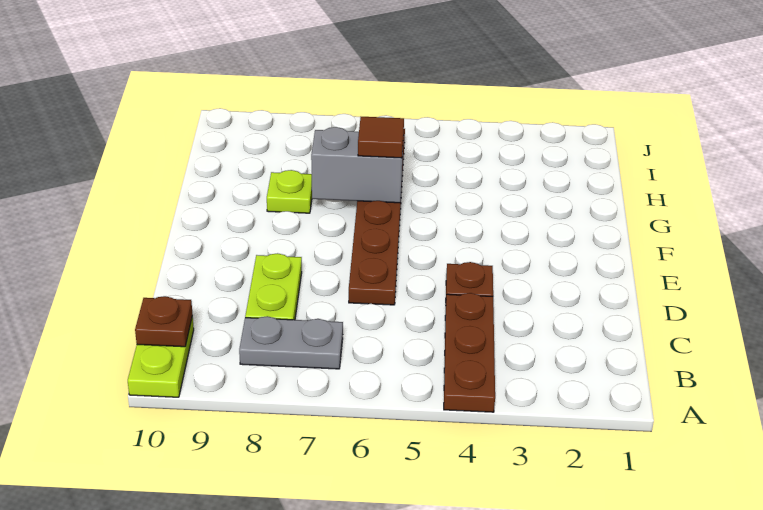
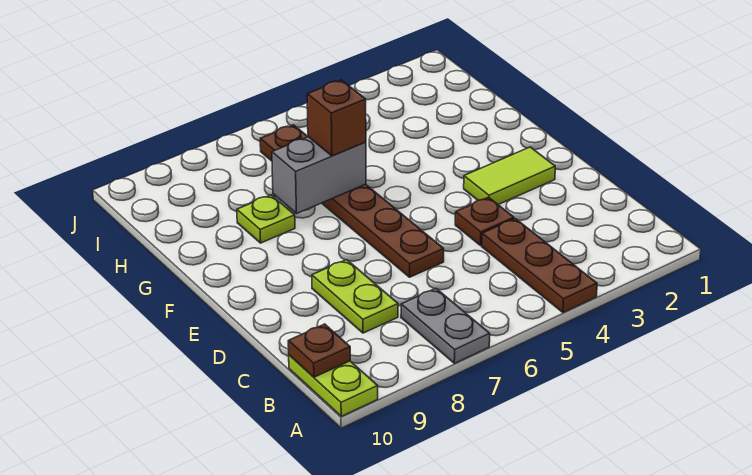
grey 1x2 plate [239,316,343,369] -> grey 1x2 plate turned to [401,288,490,363]
none -> lime 1x2 tile [464,147,555,205]
brown 1x1 tile [358,117,404,158] -> brown 1x1 brick [307,80,366,156]

